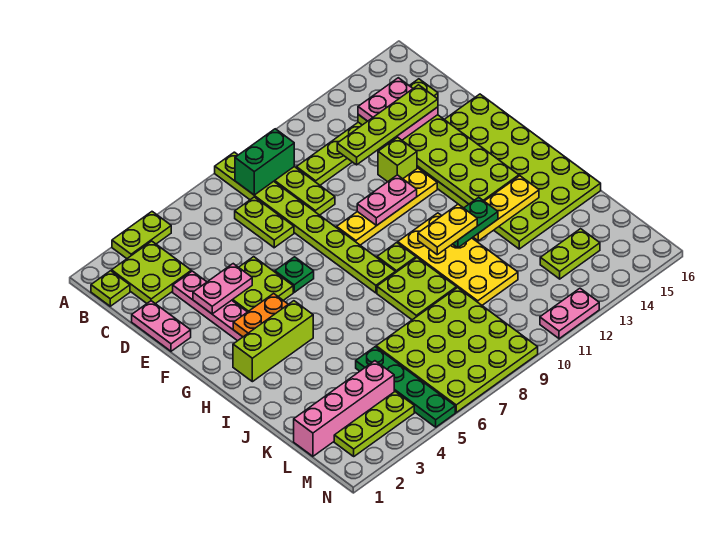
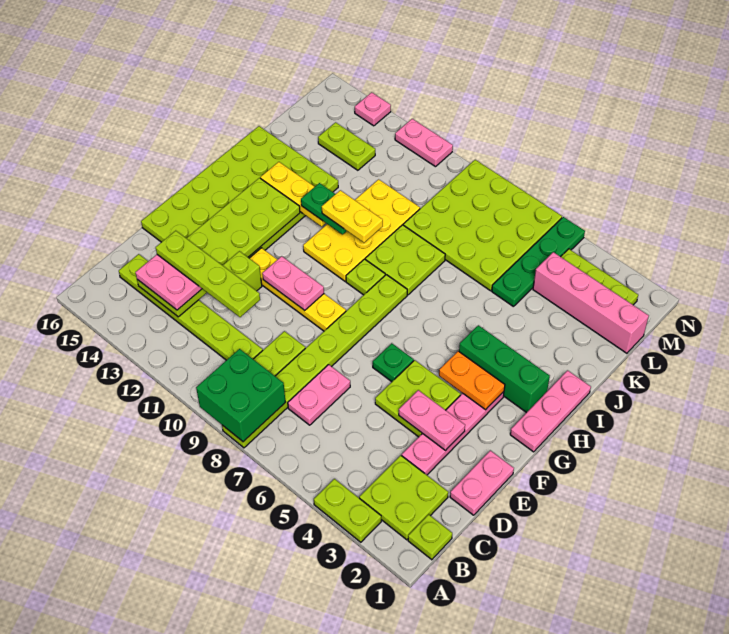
green 1x2 brick [235,129,294,195] -> green 2x2 brick [196,349,285,442]
lime 1x2 plate [235,197,294,248] -> pink 1x2 plate [288,365,350,425]
none -> pink 1x3 plate [510,370,591,452]
lime 1x3 brick [233,301,313,382] -> green 1x3 brick [459,325,550,413]
none -> pink 1x1 plate [355,92,391,126]

